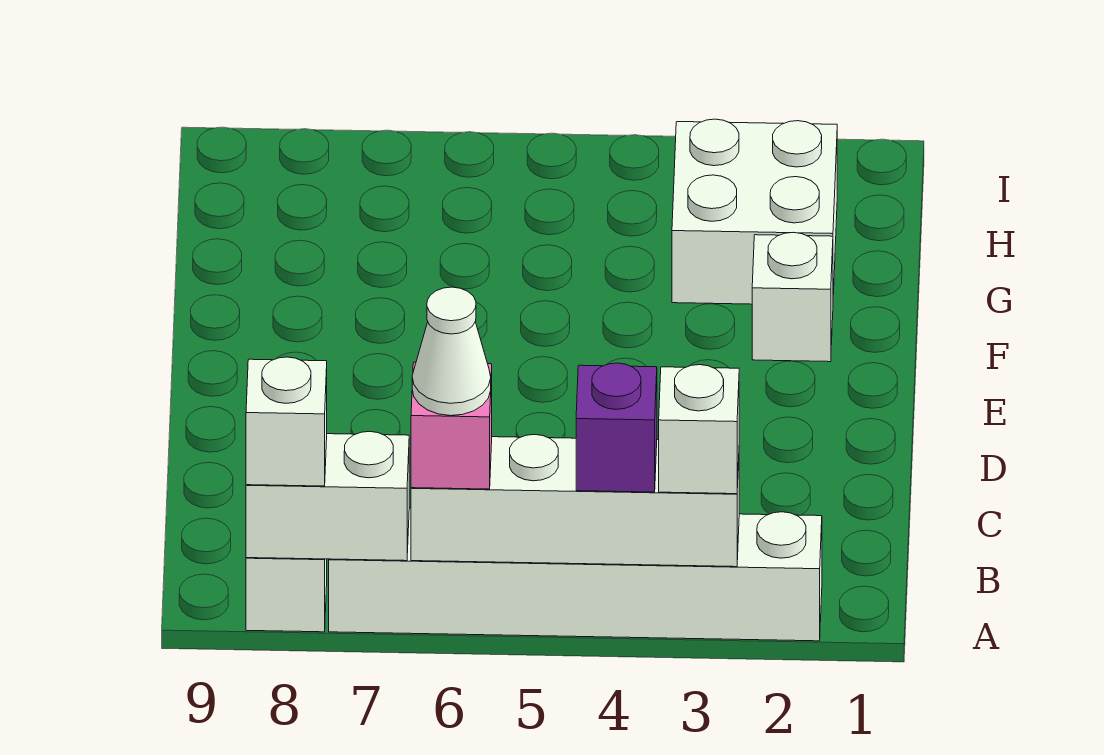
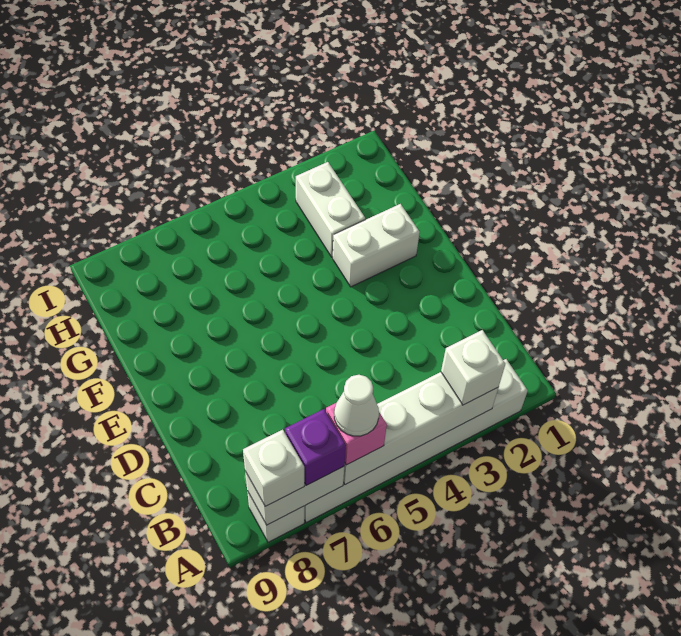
purple 1x1 brick [576,363,657,492] -> purple 1x1 brick moved to [285,409,346,485]
white 1x1 brick [752,232,833,362] -> white 1x2 brick [333,204,420,287]
white 2x2 brick [672,119,837,304] -> white 1x2 brick [296,162,365,257]

